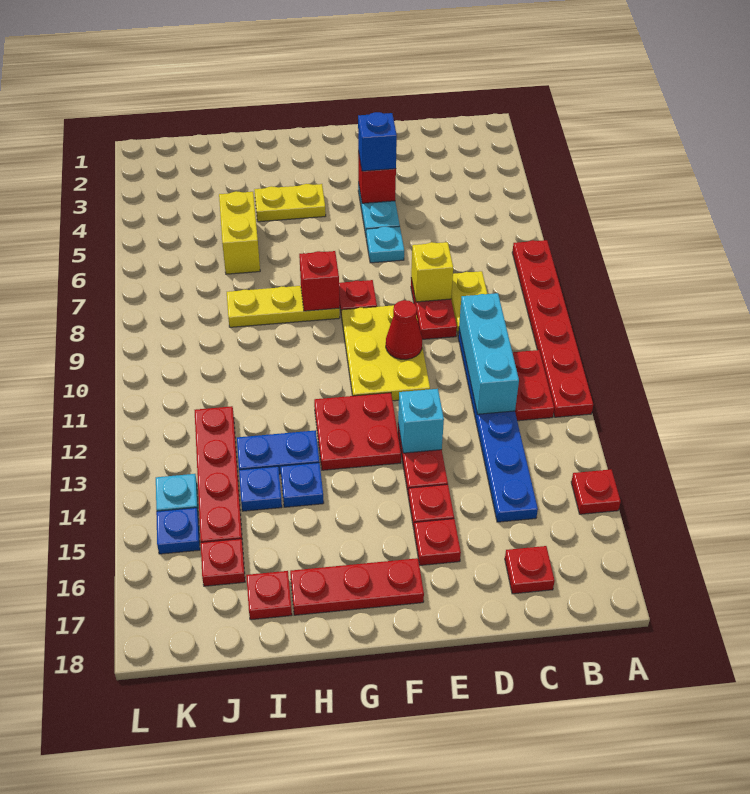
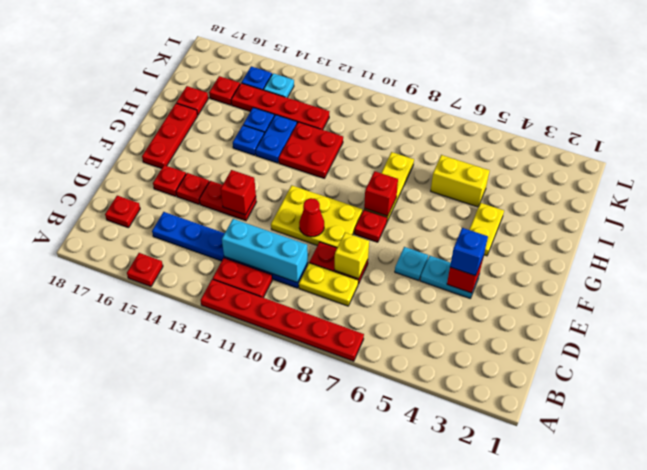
cyan 1x1 brick [398,389,444,453] -> red 1x1 brick [221,170,256,215]
red 2x2 plate [314,393,401,470] -> red 2x2 plate moved to [279,122,343,178]

